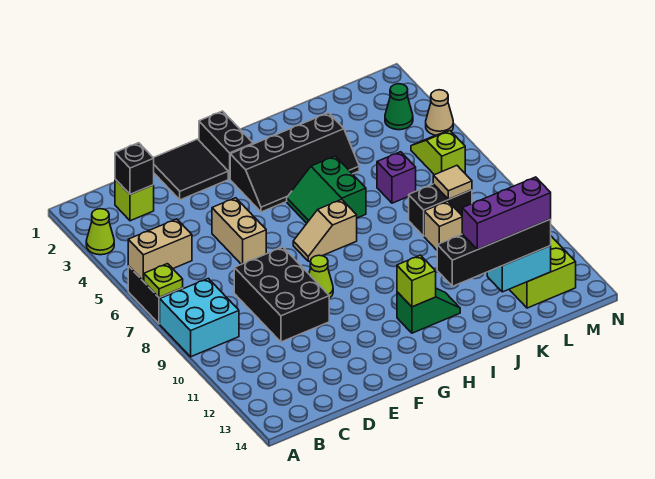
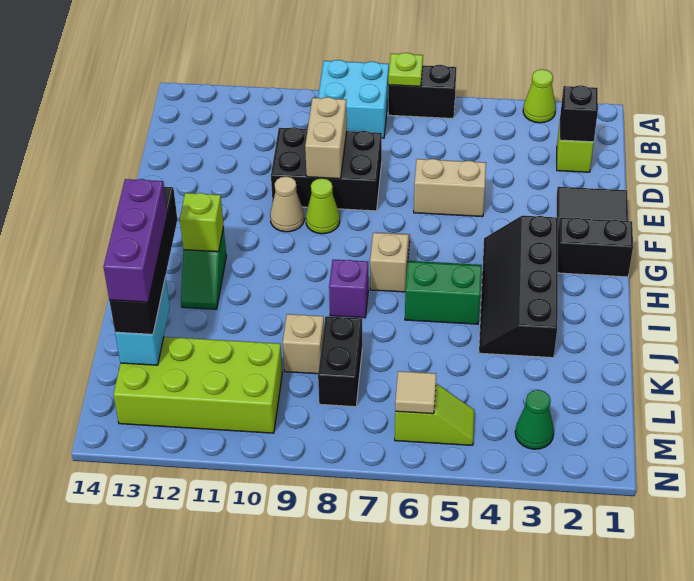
tan 1x2 brick [128,219,192,281] -> tan 1x2 brick moved to [305,97,347,179]
purple 1x1 brick [377,152,416,203] -> purple 1x1 brick moved to [329,260,368,318]
tan 1x1 tile [433,166,472,199] -> tan 1x1 tile moved to [395,371,436,414]
tan 1x1 cone [426,90,453,135] -> tan 1x1 cone moved to [270,176,304,232]

